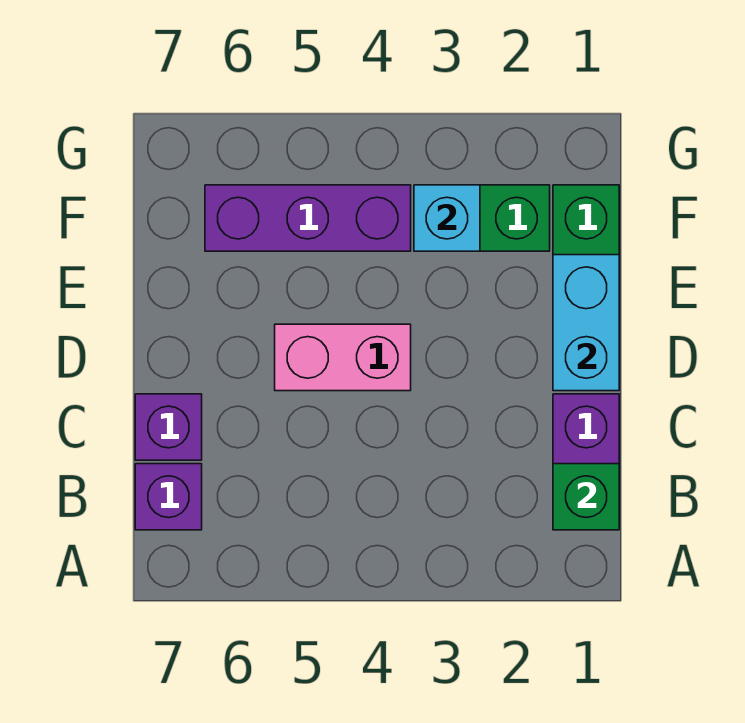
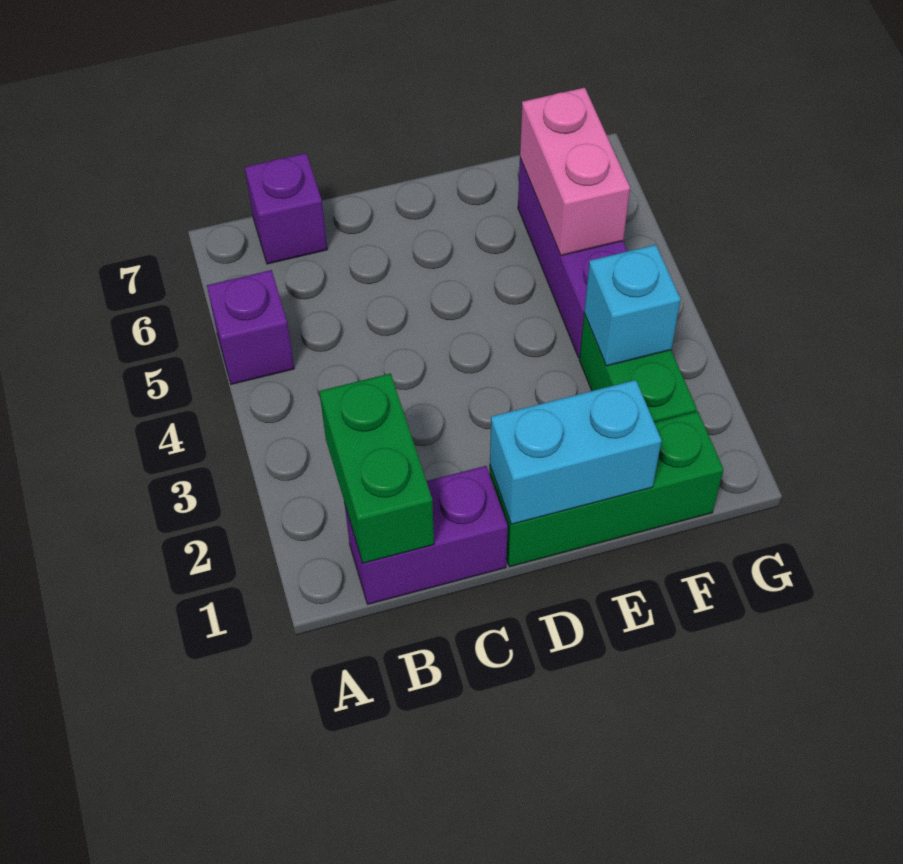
green 1x1 brick [553,464,619,530] -> green 1x2 brick [319,373,434,563]
purple 1x1 brick [135,394,202,460] -> purple 1x1 brick moved to [207,270,294,384]
pink 1x2 brick [275,324,411,391] -> pink 1x2 brick moved to [520,88,630,256]

